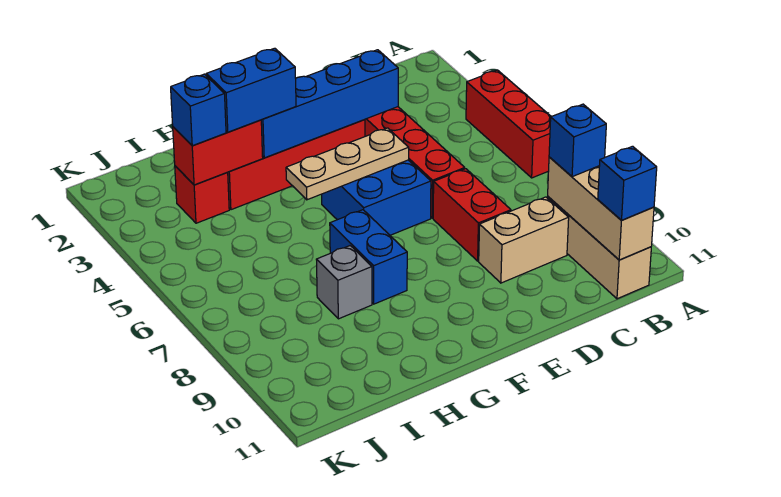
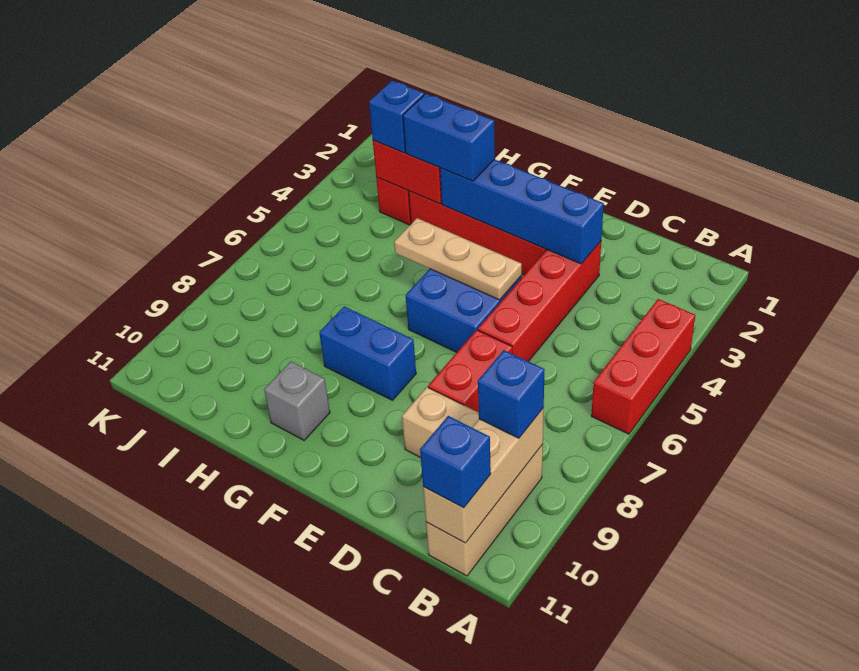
blue 1x2 brick [330,210,407,304] -> blue 1x2 brick turned to [319,306,416,400]
grey 1x1 brick [316,246,372,319] -> grey 1x1 brick moved to [264,362,330,440]

